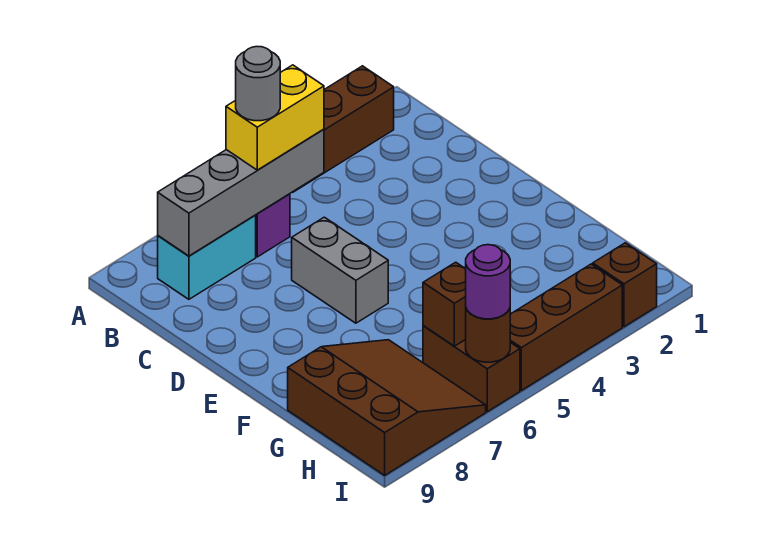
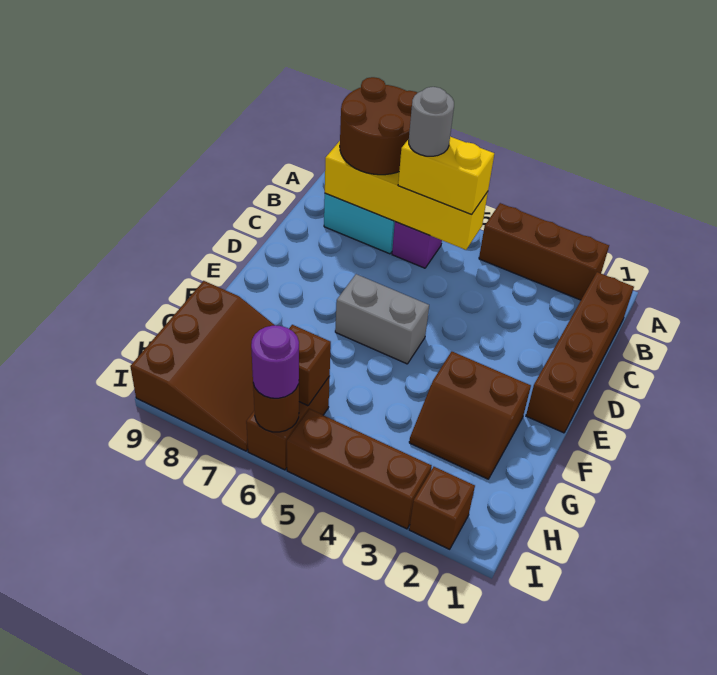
none -> brown 2x2 round brick [340,77,417,175]
none -> brown 1x4 brick [526,272,634,433]
grey 1x4 brick [158,129,324,256] -> yellow 1x4 brick [325,141,488,250]
grey 1x2 brick [292,217,388,323] -> grey 1x2 brick turned to [335,274,429,364]
none -> brown 2x2 slope [409,352,531,479]

